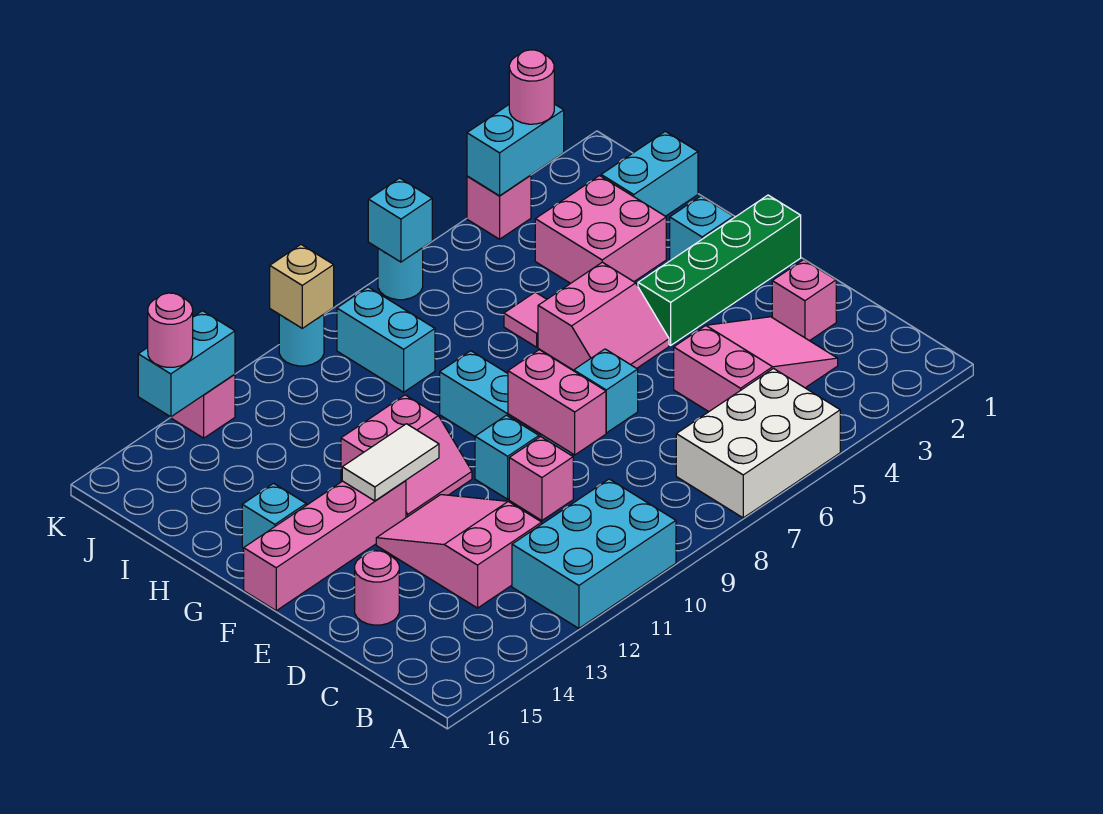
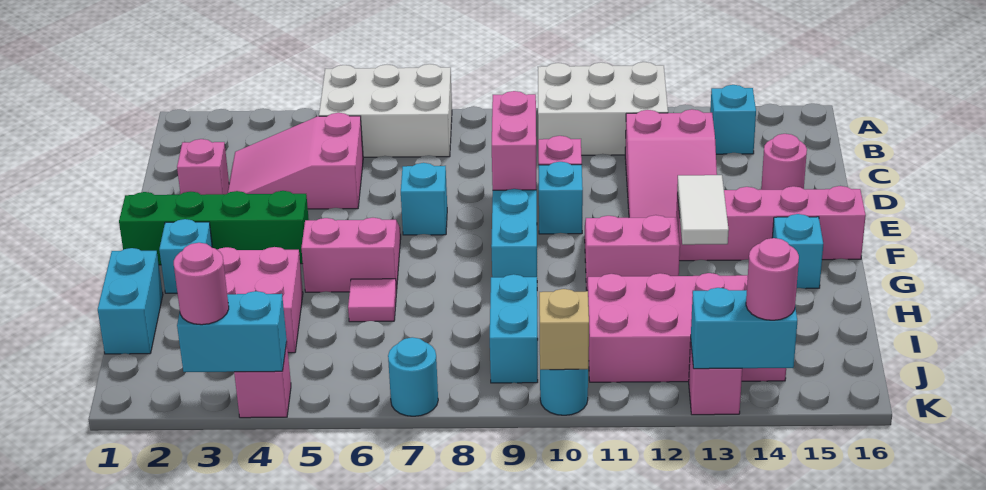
cyan 2x3 brick [512,479,676,628] -> white 2x3 brick [538,62,668,155]
white 1x2 tile [342,424,439,501] -> white 1x2 tile turned to [677,175,729,245]
cyan 1x2 brick [601,131,698,216] -> cyan 1x2 brick turned to [98,248,163,354]
none -> pink 2x4 brick [588,273,786,382]
cyan 1x1 brick [368,178,432,262] -> cyan 1x1 brick moved to [710,85,756,154]

